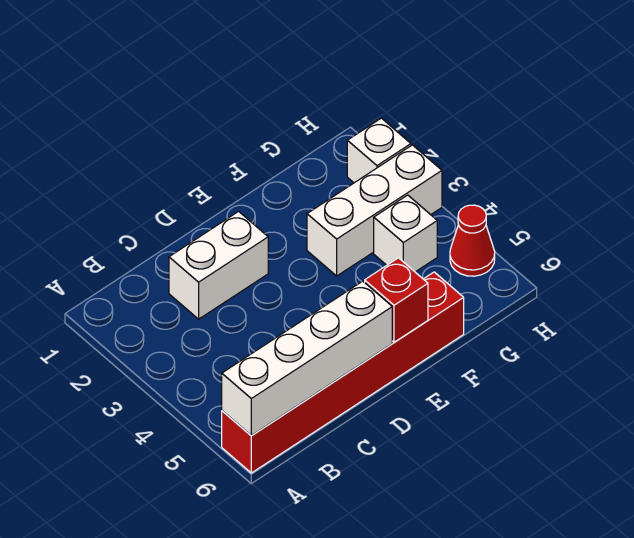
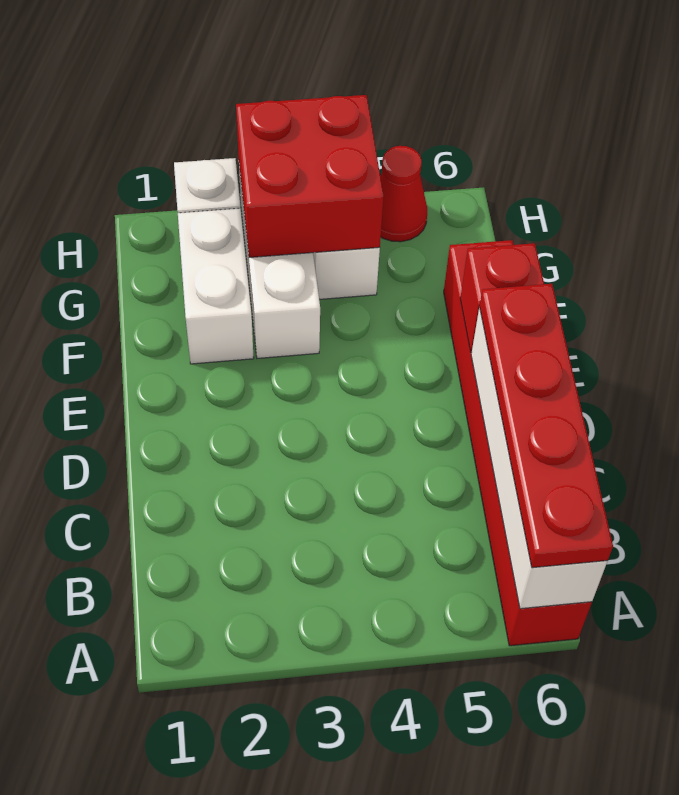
none -> red 1x4 plate [479,284,613,568]
white 1x2 brick [169,211,268,319] -> white 1x2 brick moved to [178,208,254,364]
none -> red 2x2 brick [236,95,384,257]

